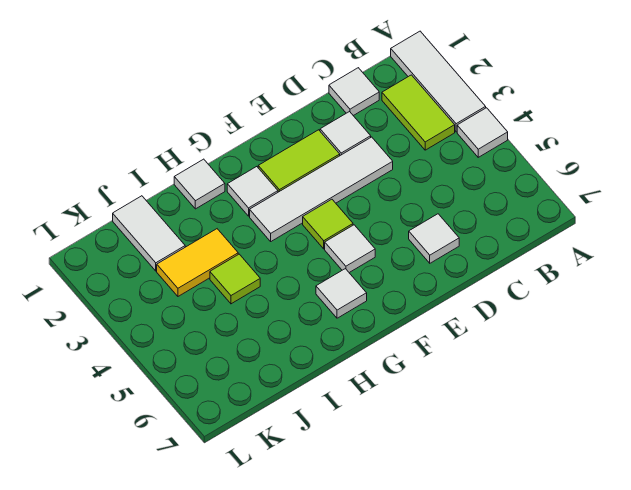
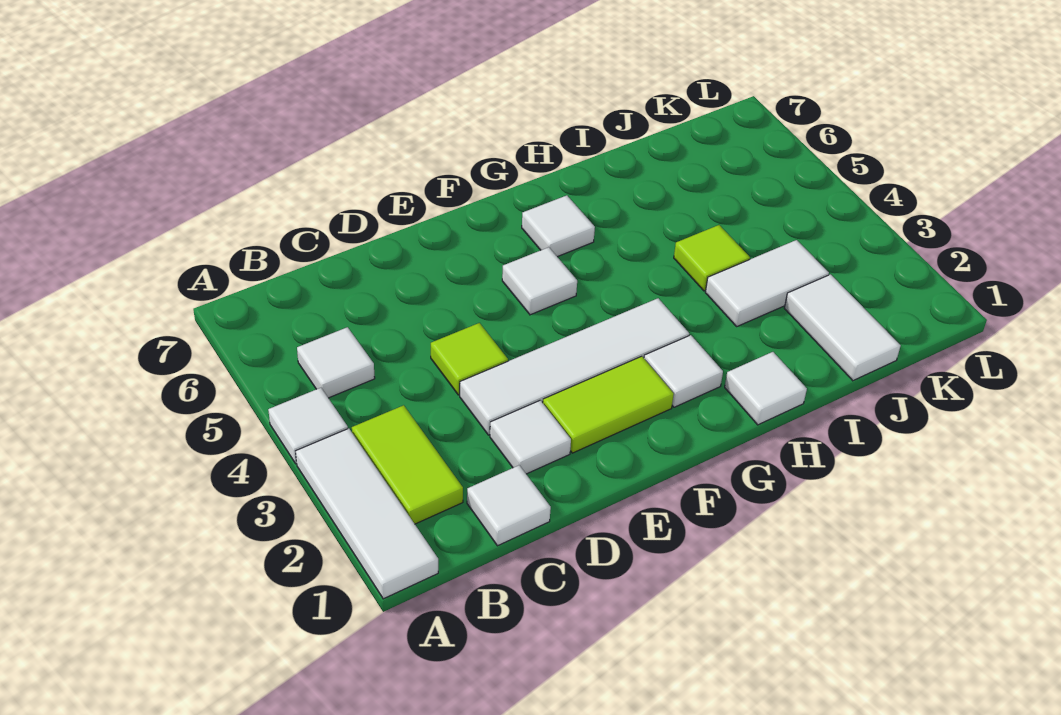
white 1x1 tile [409,214,459,263] -> white 1x1 tile moved to [297,327,375,398]
lime 1x1 tile [303,199,353,249] -> lime 1x1 tile moved to [431,323,508,395]
yellow 1x2 tile [157,229,238,296] -> white 1x2 tile [705,240,829,326]

